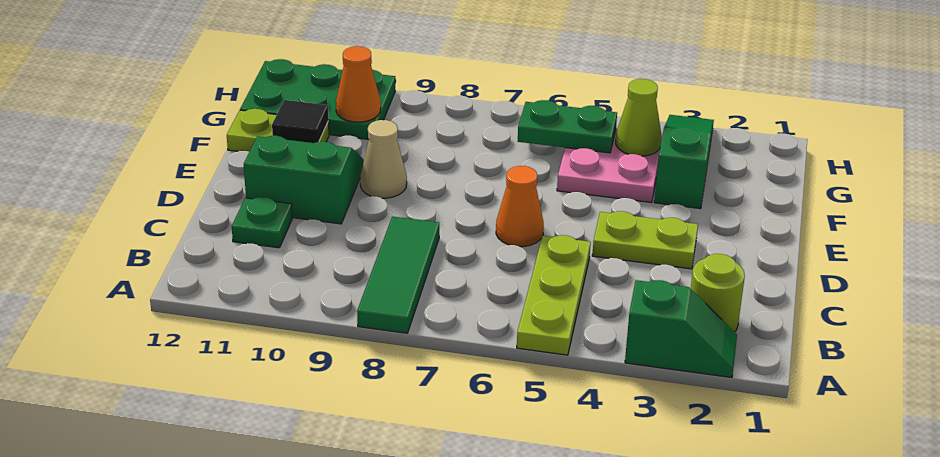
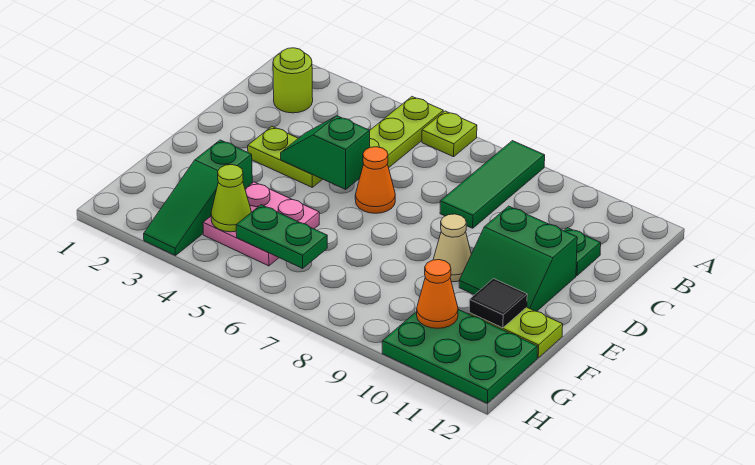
green 1x2 slope [625,280,737,377] -> green 1x2 slope moved to [281,116,370,189]
none -> lime 1x1 plate [422,111,477,157]

